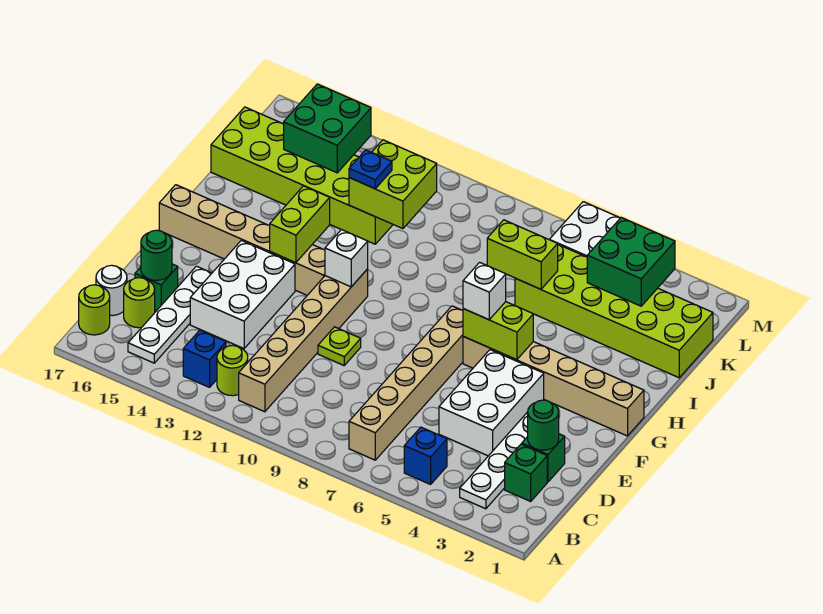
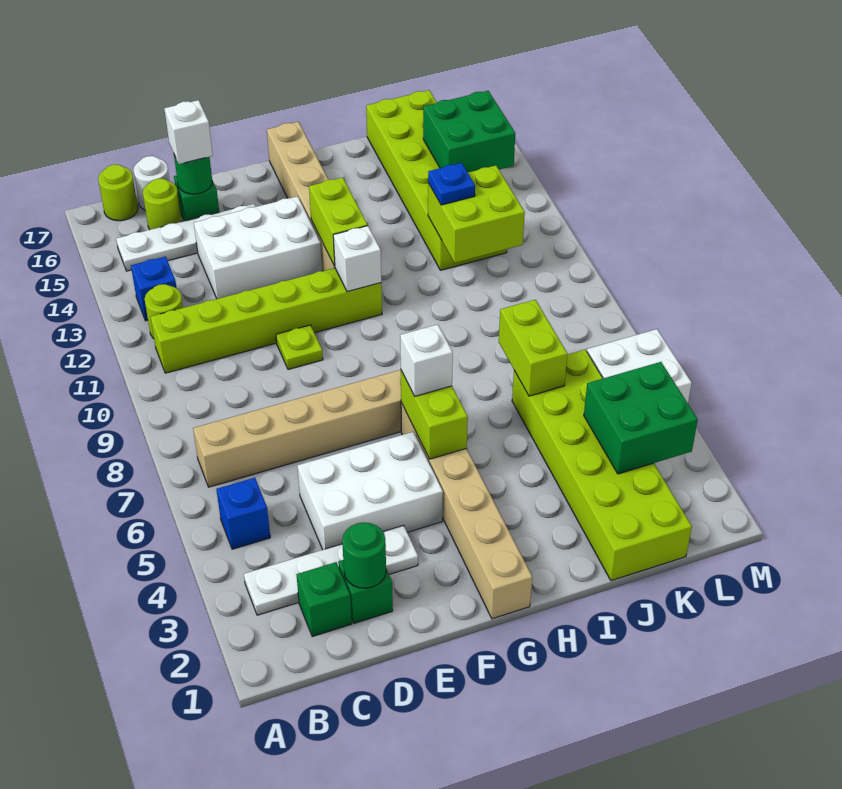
tan 1x6 brick [239,269,368,412] -> lime 1x6 brick [151,268,382,373]
none -> white 1x1 brick [164,100,213,164]
lime 1x2 brick [270,186,330,263] -> lime 1x2 brick turned to [309,178,368,266]

